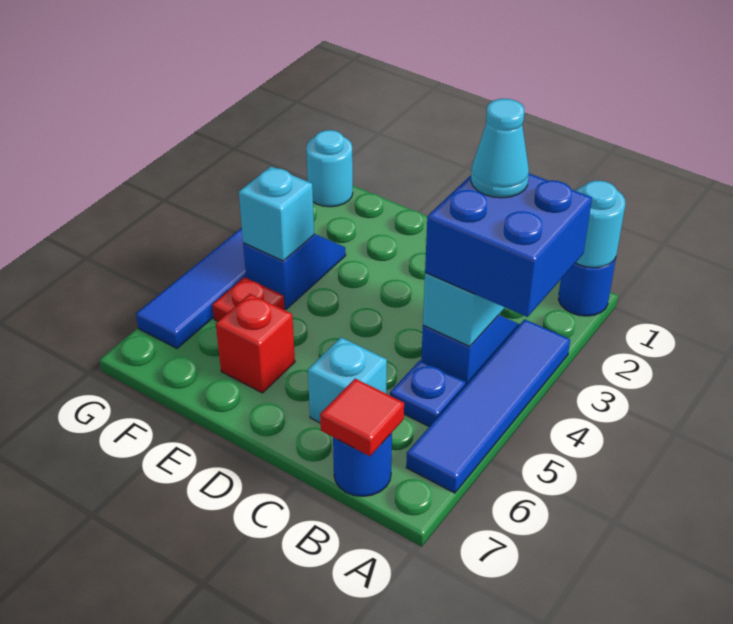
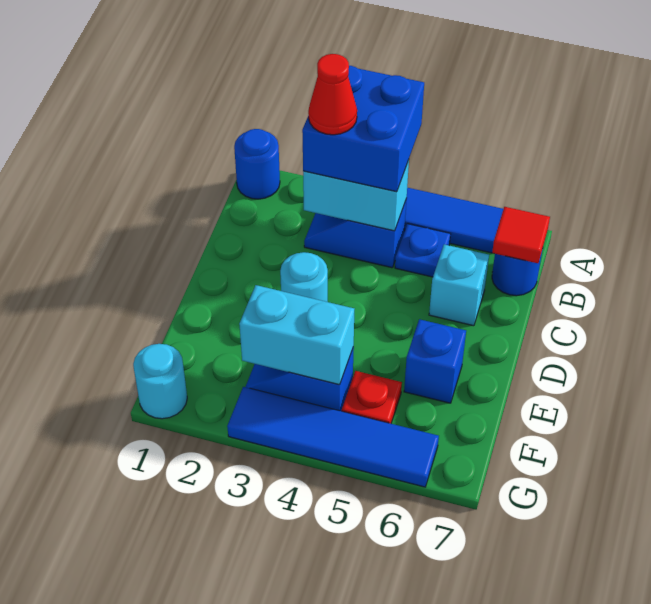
cyan 1x1 round brick [576,180,625,268] -> cyan 1x1 round brick moved to [280,252,328,302]
cyan 1x1 cone [471,99,529,198] -> red 1x1 cone [308,54,357,135]
red 1x1 brick [216,294,295,393] -> blue 1x1 brick [404,319,466,403]
cyan 1x1 brick [239,166,314,261] -> cyan 1x2 brick [239,285,354,385]

